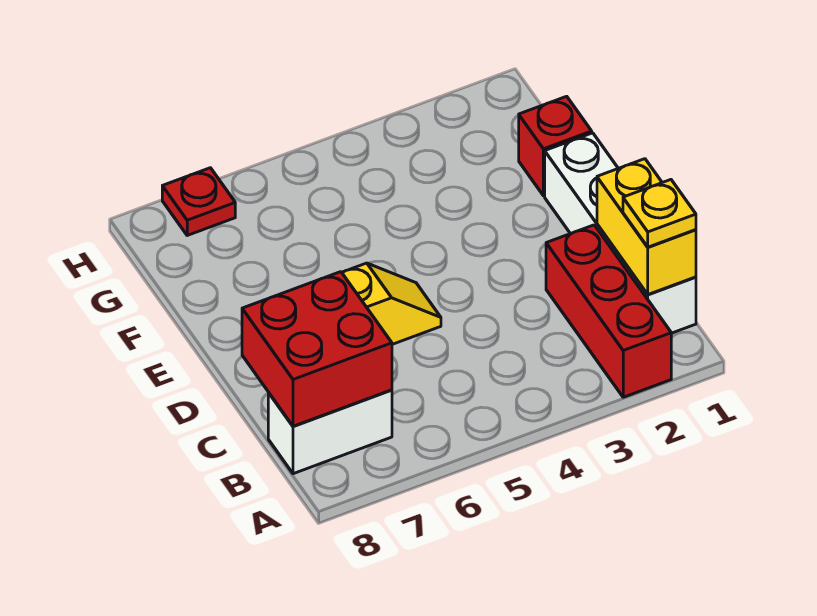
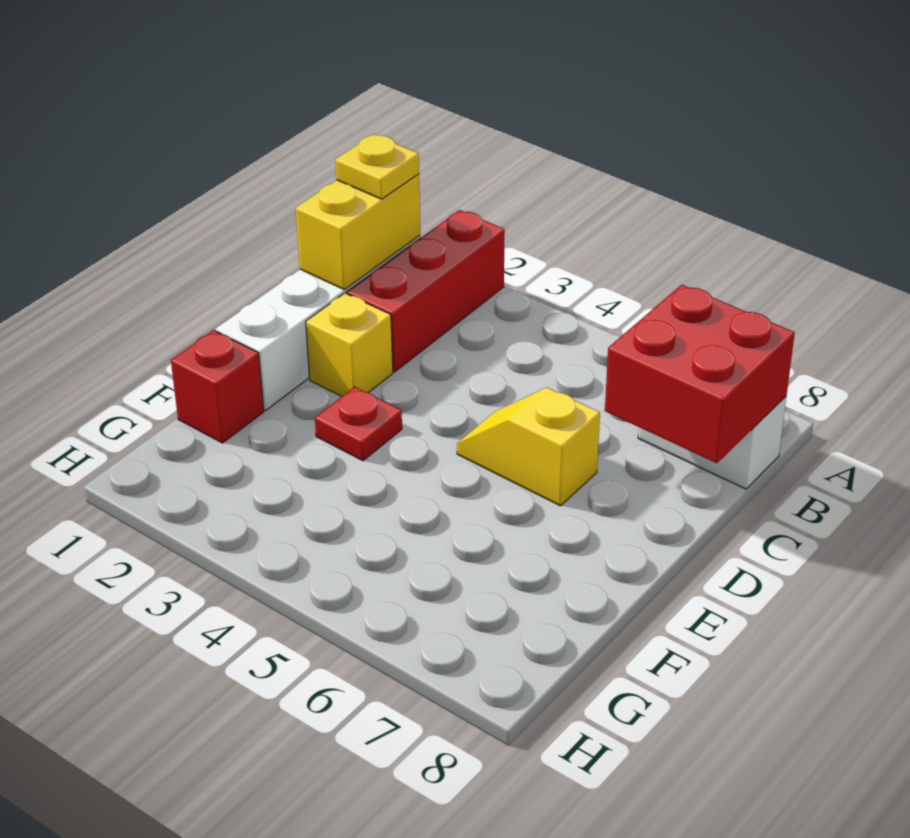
none -> yellow 1x1 brick [306,293,393,396]
red 1x1 plate [162,168,235,235] -> red 1x1 plate moved to [315,387,402,461]

